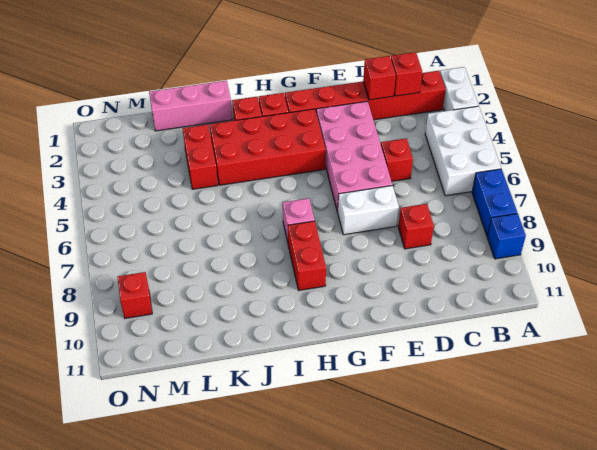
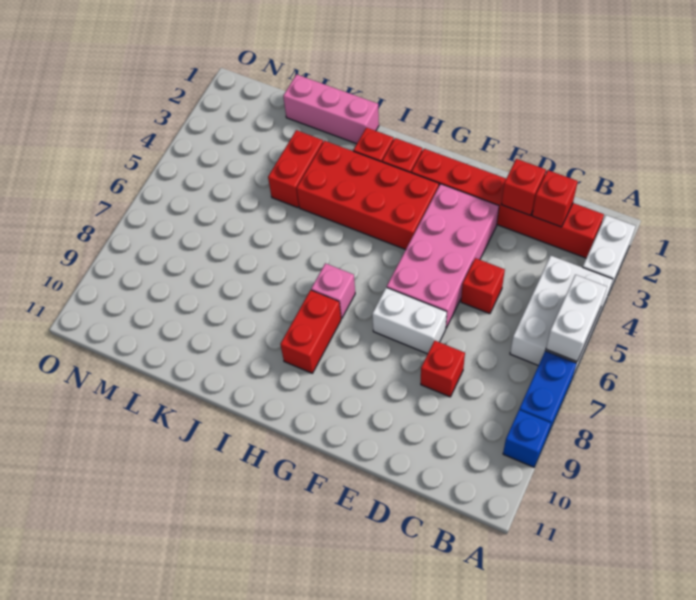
none -> white 1x2 brick [546,275,607,362]
red 1x1 brick [117,272,152,318] -> none

